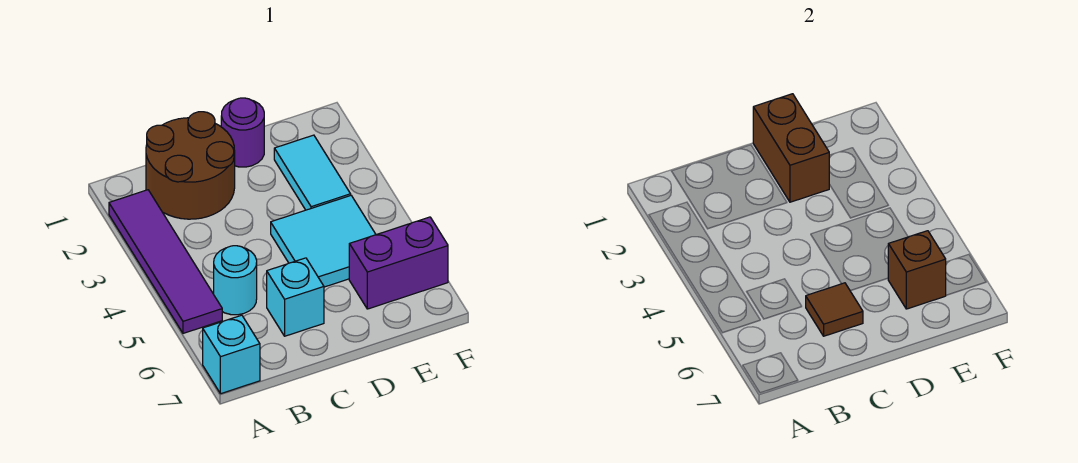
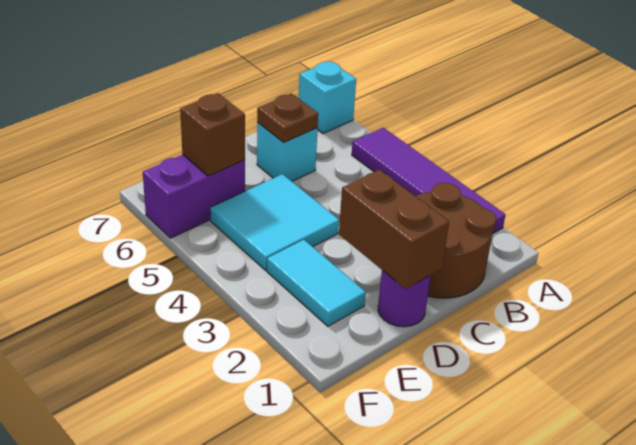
cyan 1x1 round brick [214,246,257,315] -> none
brown 1x1 tile [806,283,863,336] -> brown 1x1 plate [257,94,318,142]

